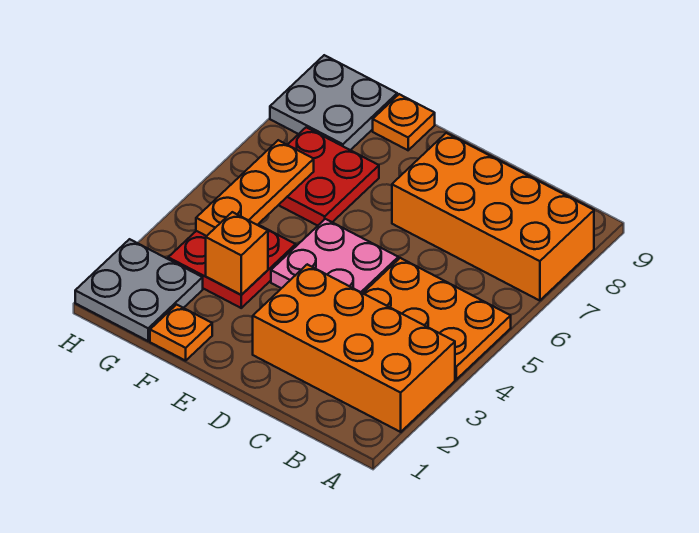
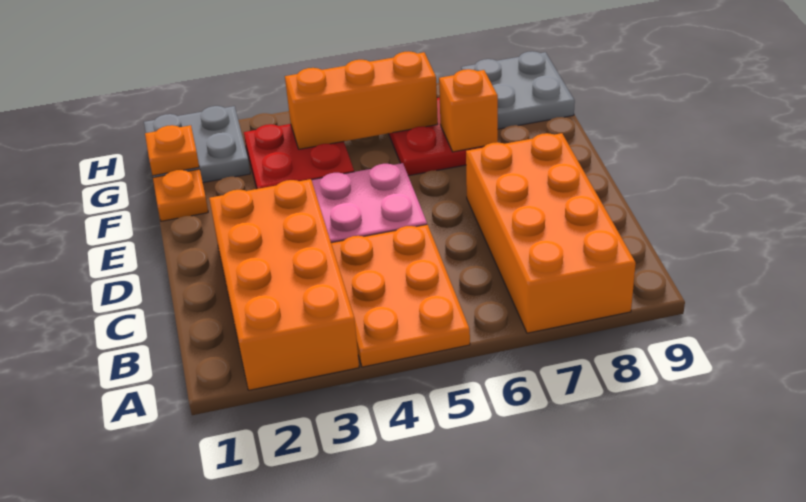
orange 1x1 brick [206,212,268,295] -> orange 1x1 brick moved to [439,69,498,152]
orange 1x1 plate [373,94,435,150] -> orange 1x1 plate moved to [145,125,199,176]
orange 1x3 plate [196,140,314,236] -> orange 1x3 brick [285,51,438,149]

